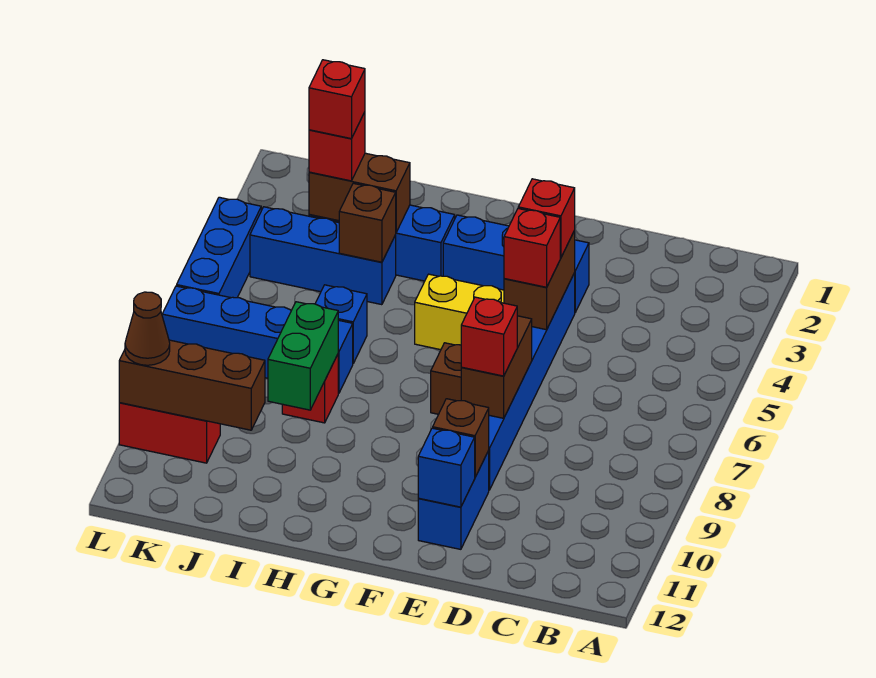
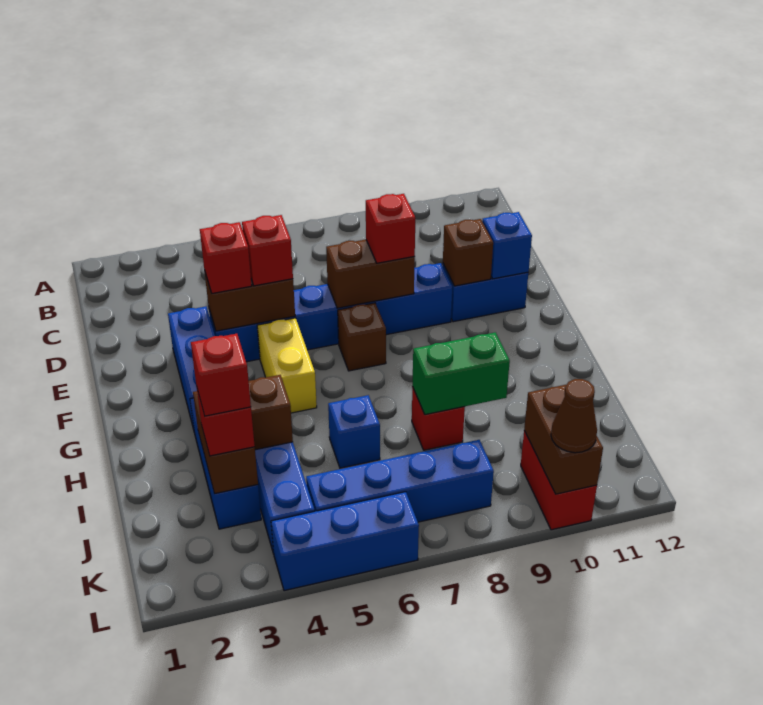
blue 1x4 brick [162,286,353,393] -> blue 1x4 brick turned to [306,440,494,522]
brown 1x3 brick [119,340,265,430] -> brown 1x2 brick [524,385,603,494]

